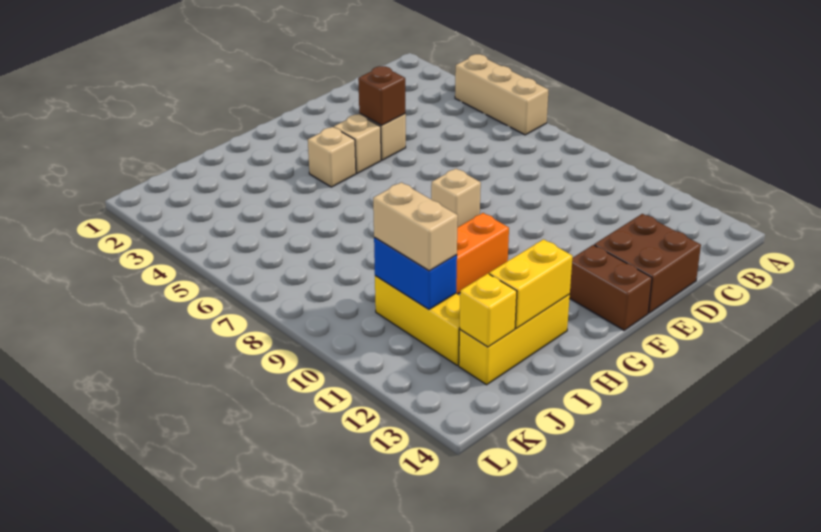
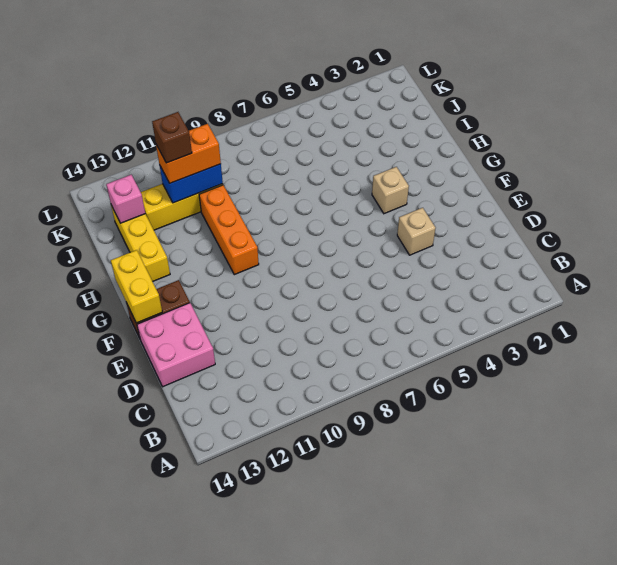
tan 1x3 brick [455,54,548,135] -> none
brown 2x2 brick [594,214,701,313] -> pink 2x2 brick [137,303,215,387]
brown 1x1 brick [358,66,405,125] -> brown 1x1 brick moved to [152,112,192,163]
tan 1x1 brick [334,114,381,173] -> none
tan 1x1 brick [431,169,481,228] -> none
yellow 1x2 brick [489,239,572,328] -> yellow 1x2 brick moved to [111,250,162,323]
tan 1x2 brick [373,182,458,271] -> orange 1x2 brick [156,124,221,183]
yellow 1x1 brick [460,274,517,347] -> pink 1x1 brick [106,175,145,223]

